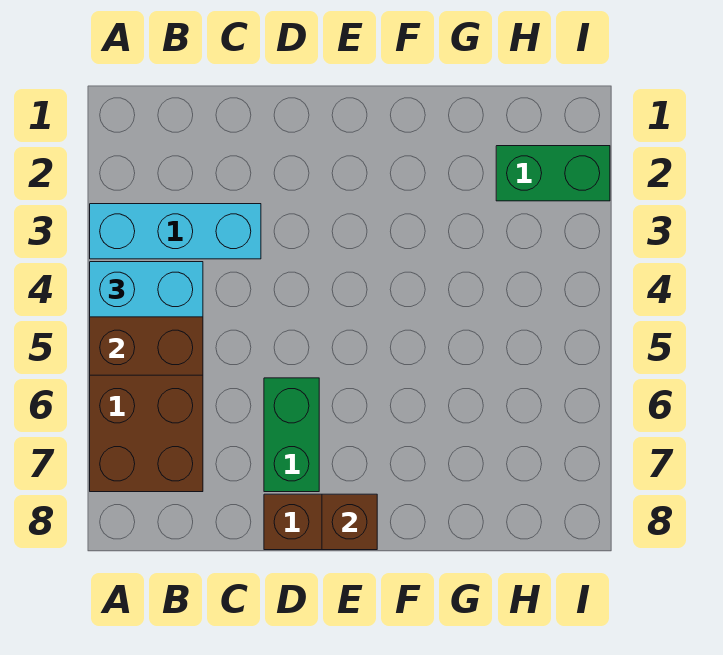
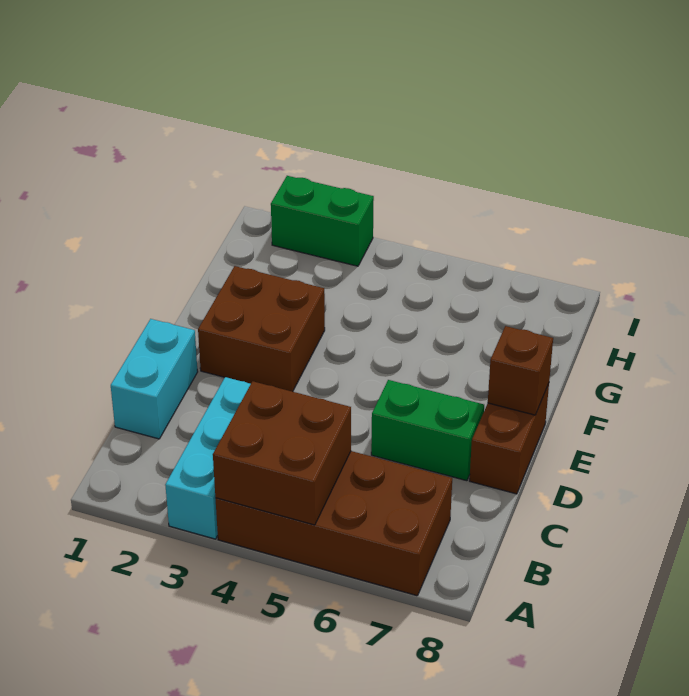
cyan 1x2 brick [90,262,203,317] -> cyan 1x2 brick moved to [111,319,198,439]
none -> brown 2x2 brick [198,266,325,392]
green 1x2 brick [496,146,610,201] -> green 1x2 brick turned to [271,176,374,266]

